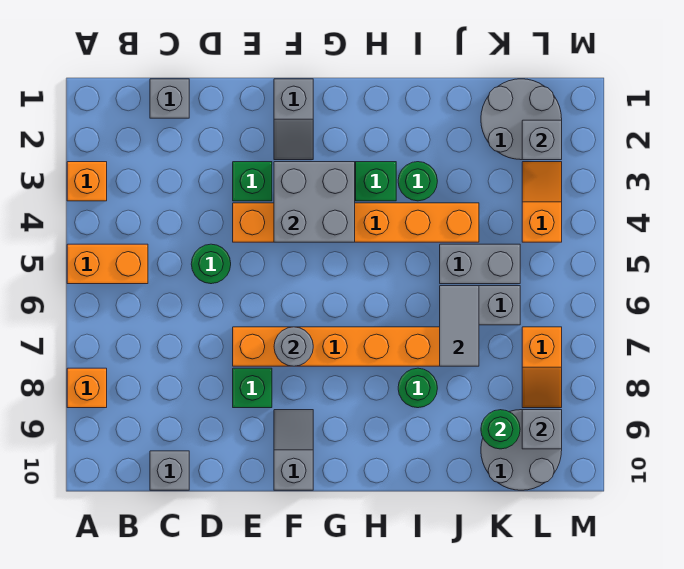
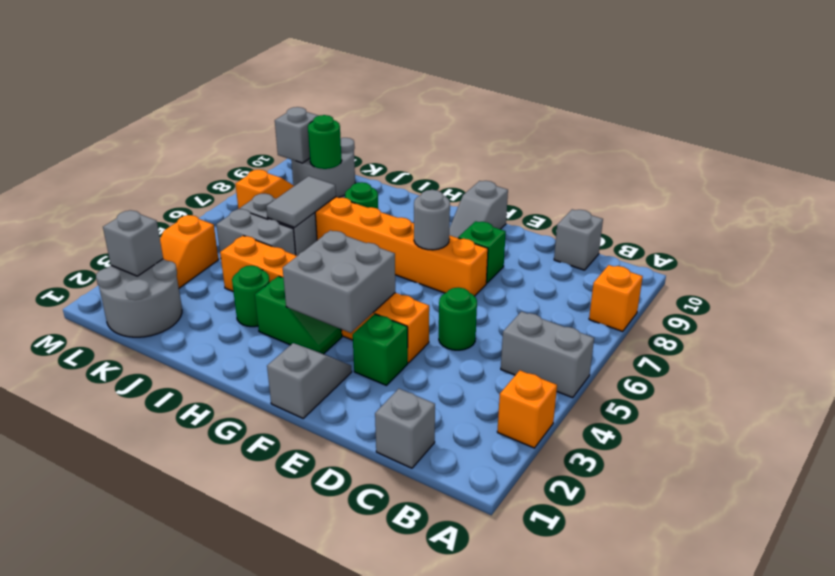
orange 1x2 brick [67,244,148,284] -> grey 1x2 brick [501,311,594,398]

